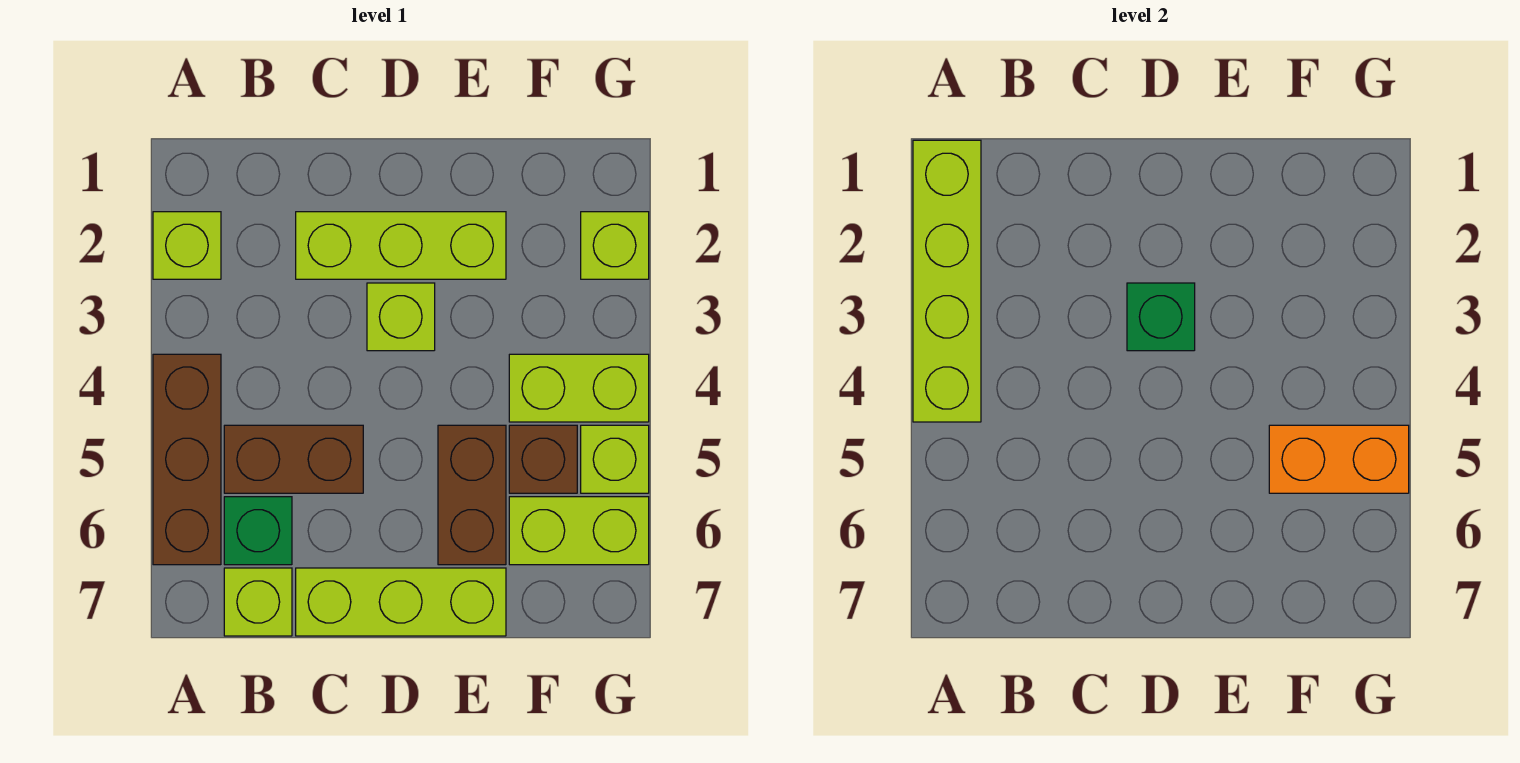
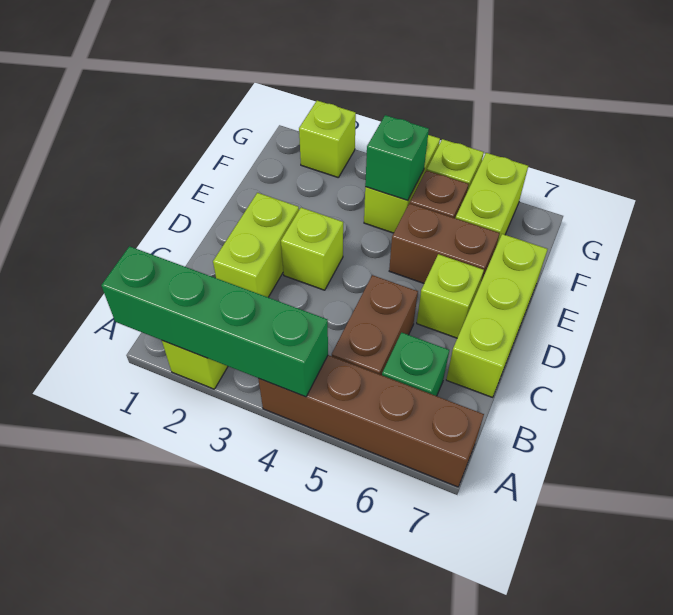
lime 1x4 brick [913,140,981,422] -> green 1x4 brick [101,246,328,397]
brown 1x3 brick [153,354,221,565] -> brown 1x4 brick [259,355,484,487]
lime 1x1 brick [224,568,292,636] -> lime 1x1 brick moved to [417,254,484,338]
lime 1x3 brick [296,212,506,279] -> lime 1x2 brick [213,193,299,297]
green 1x1 brick [1127,283,1195,351] -> green 1x1 brick moved to [365,115,429,201]
orange 1x2 brick [1269,425,1409,493] -> none

